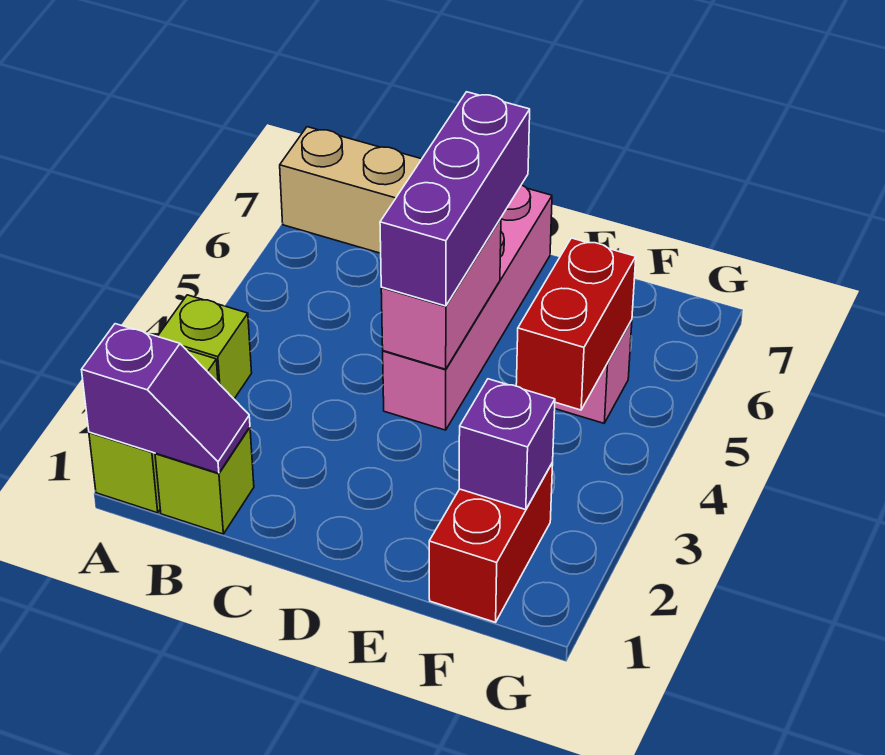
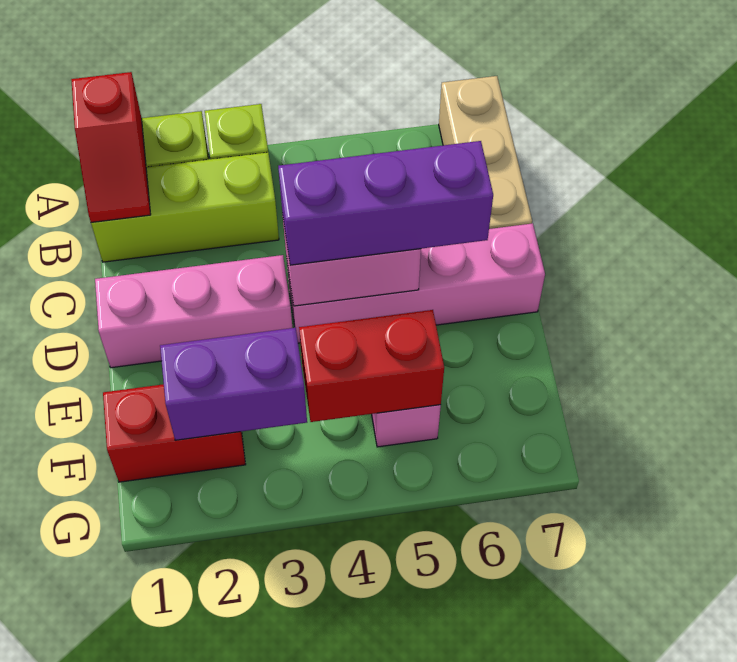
purple 1x2 slope [82,324,250,473] -> red 1x2 slope [71,72,151,222]
lime 1x1 brick [155,427,254,534] -> lime 1x3 brick [91,152,279,262]
none -> pink 1x3 brick [95,255,292,368]
purple 1x1 brick [459,379,555,510] -> purple 1x2 brick [160,328,307,440]

